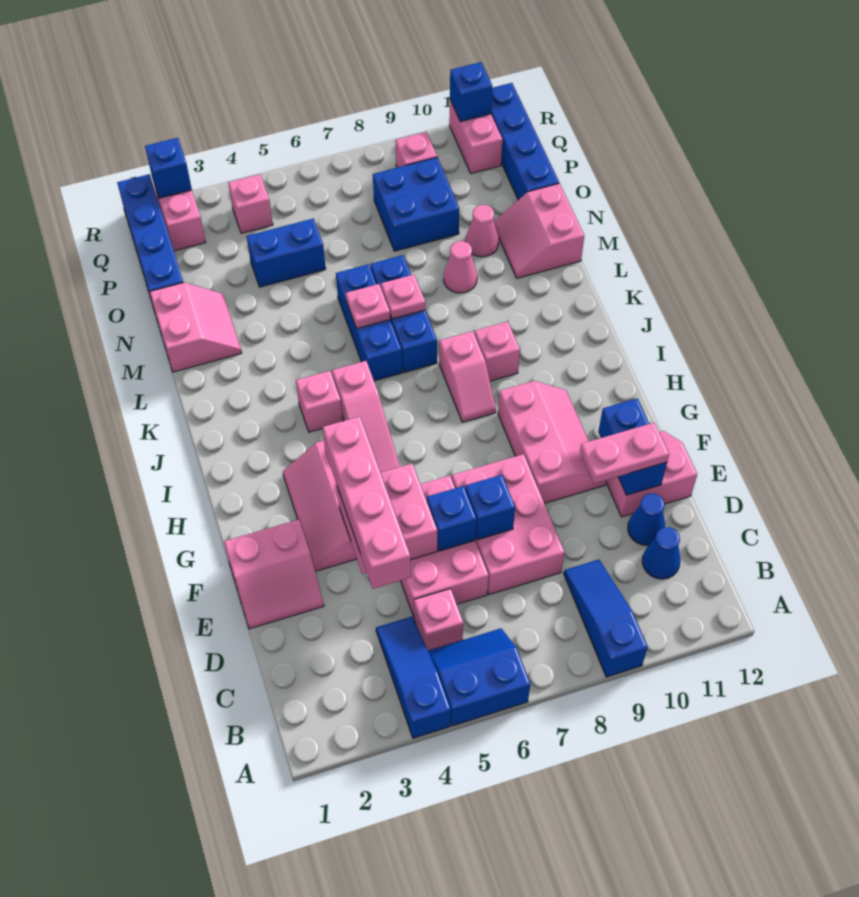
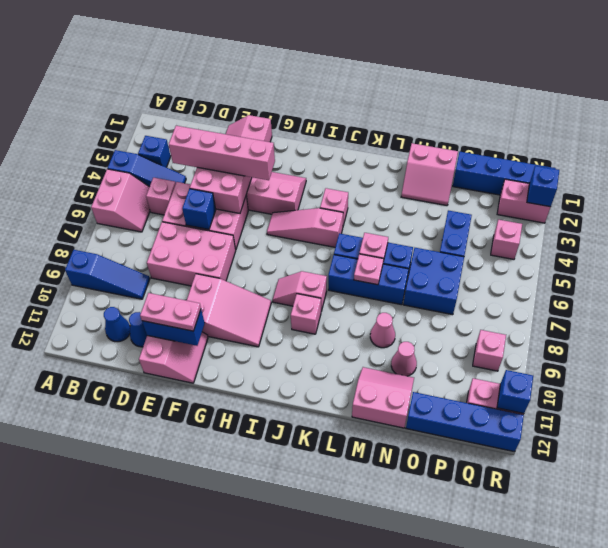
blue 2x2 slope [428,628,530,726] -> pink 2x2 slope [91,169,150,232]
blue 1x1 brick [465,475,515,540] -> blue 1x1 brick moved to [138,136,171,167]
pink 1x2 plate [580,423,669,483] -> pink 1x2 plate turned to [140,293,201,331]
pink 2x3 slope [498,381,606,503] -> pink 2x3 slope turned to [187,274,271,347]
blue 2x2 brick [373,158,459,251] -> blue 2x2 brick moved to [403,248,464,315]

